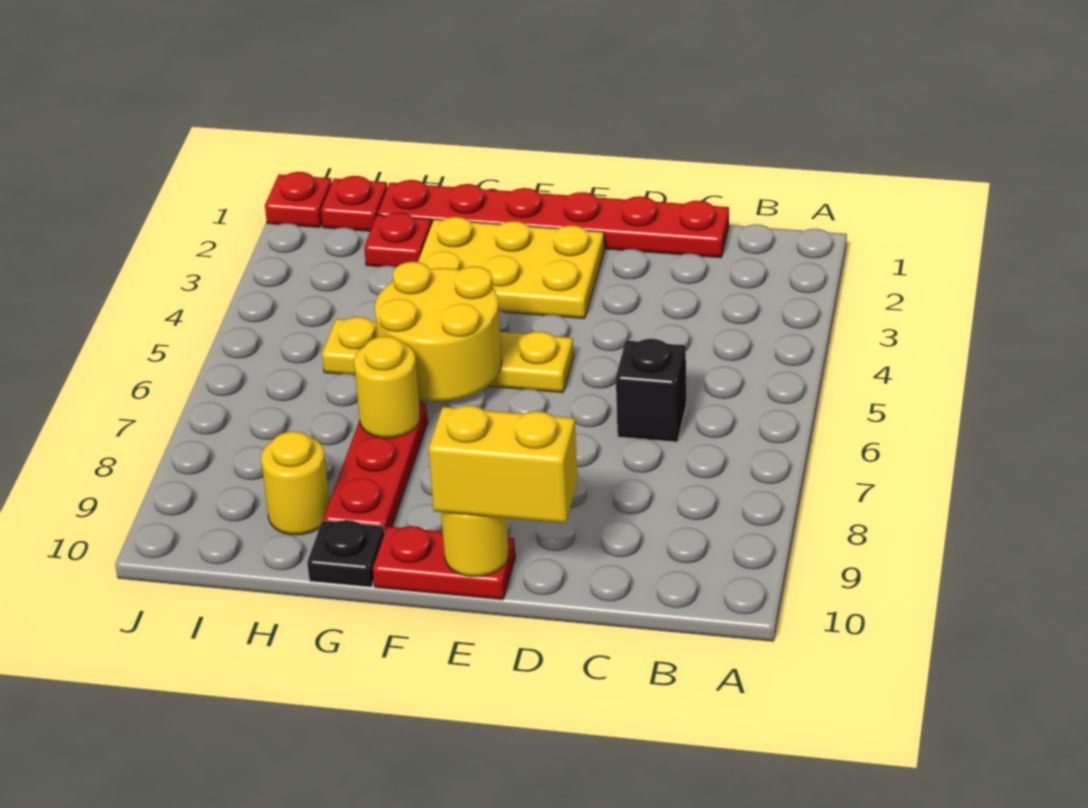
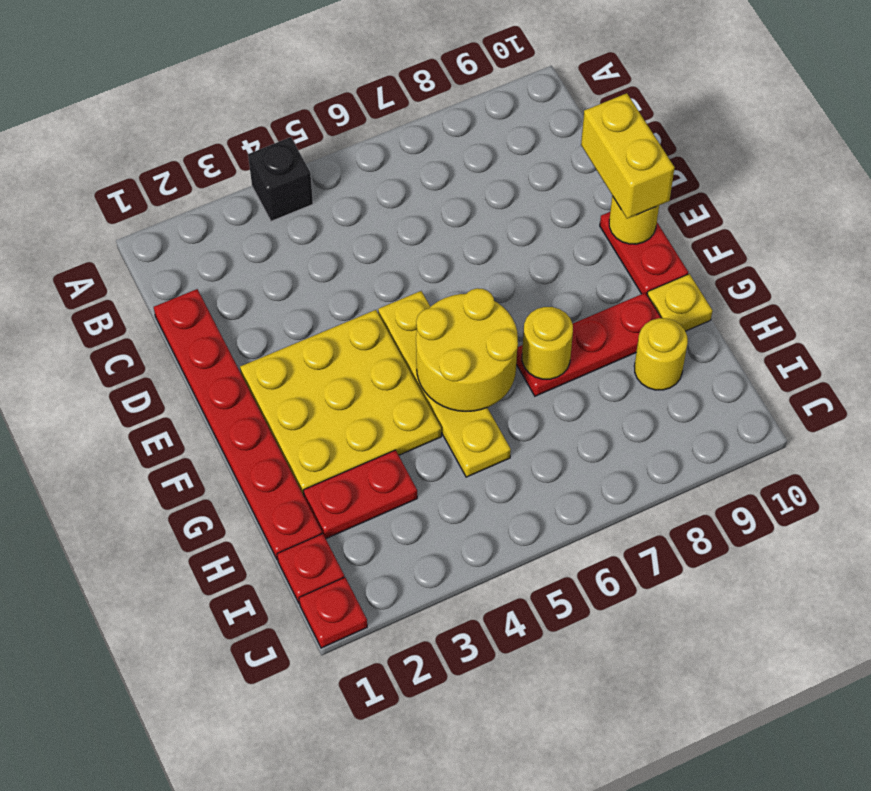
black 1x1 brick [616,339,686,442] -> black 1x1 brick moved to [248,137,313,221]
yellow 2x3 plate [418,217,604,319] -> yellow 3x3 plate [240,310,441,496]
black 1x1 plate [307,520,385,587] -> yellow 1x1 plate [647,274,712,331]
red 1x1 plate [364,213,431,267] -> red 1x2 plate [303,450,417,539]

